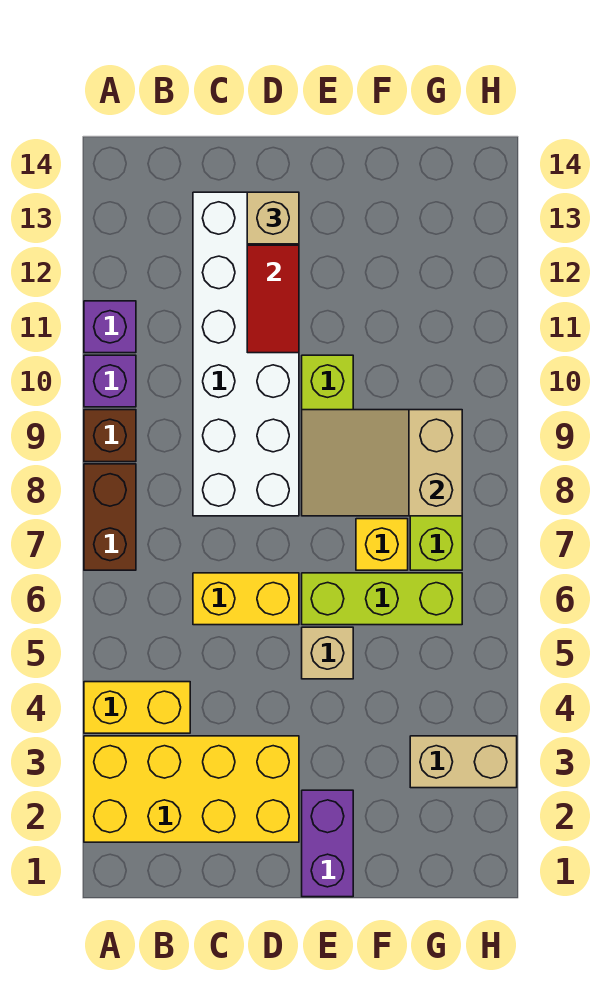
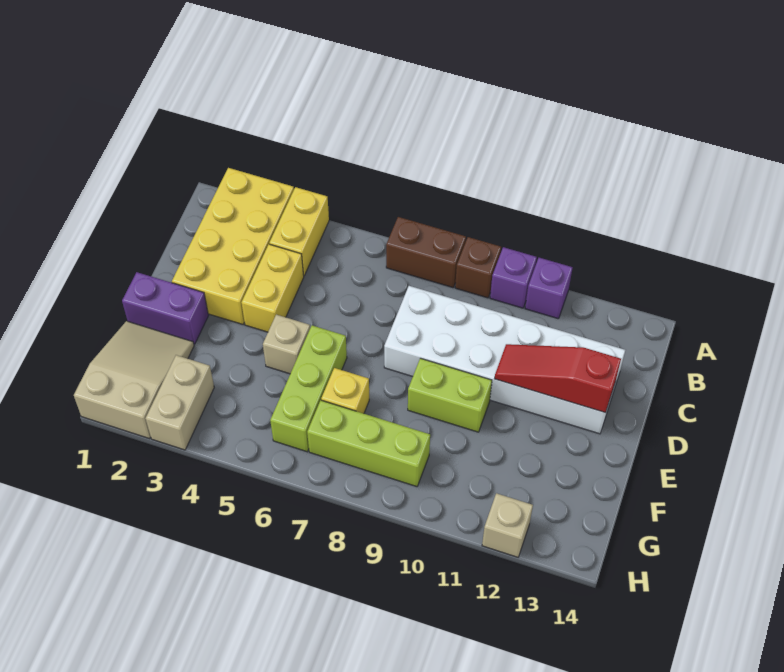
yellow 1x2 brick [193,573,299,625] -> yellow 1x2 brick moved to [242,244,304,332]
tan 1x1 brick [247,192,299,244] -> tan 1x1 brick moved to [482,493,533,557]
tan 2x3 slope [302,410,462,516] -> tan 2x3 slope moved to [74,321,194,439]

